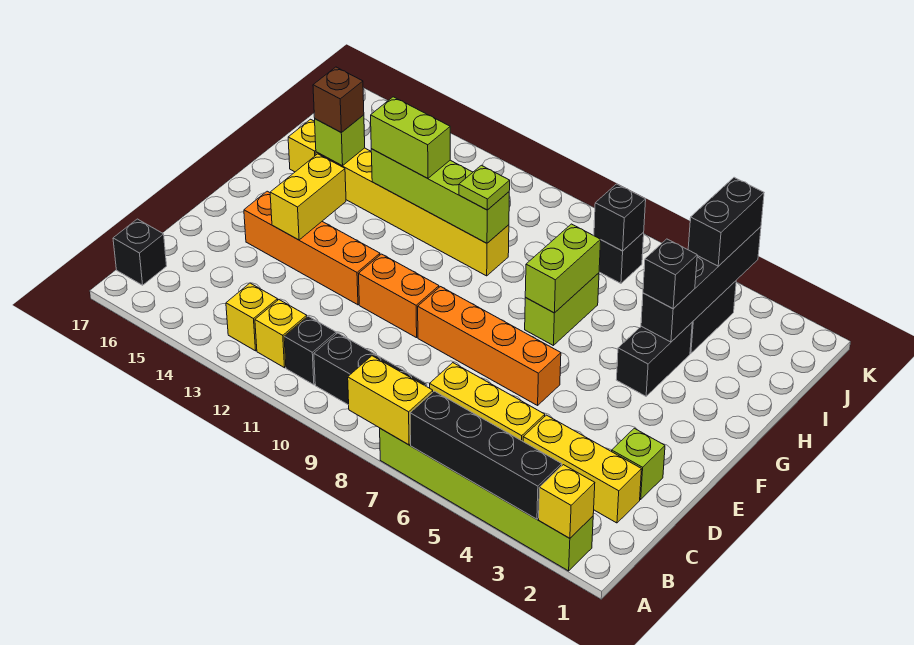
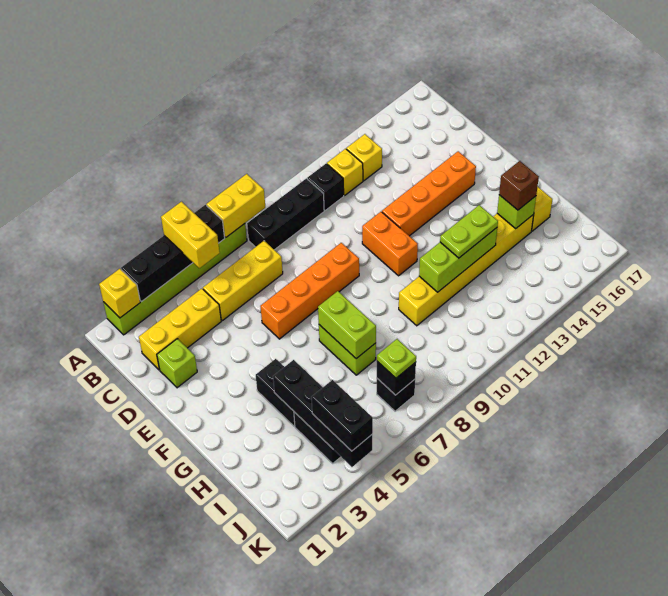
black 1x1 brick [113,219,167,285] -> none
orange 1x2 brick [359,254,439,338] -> orange 1x2 brick turned to [362,212,418,276]
yellow 1x2 brick [270,154,346,240] -> yellow 1x2 brick moved to [161,202,220,268]
black 1x1 brick [643,239,697,309] -> none
lime 1x4 brick [371,149,509,243] -> lime 1x3 brick [419,228,497,292]
lime 1x1 plate [459,165,510,210] -> lime 1x1 plate moved to [377,339,416,378]
lime 1x2 brick [371,97,450,178] -> lime 1x2 plate [440,205,498,258]

